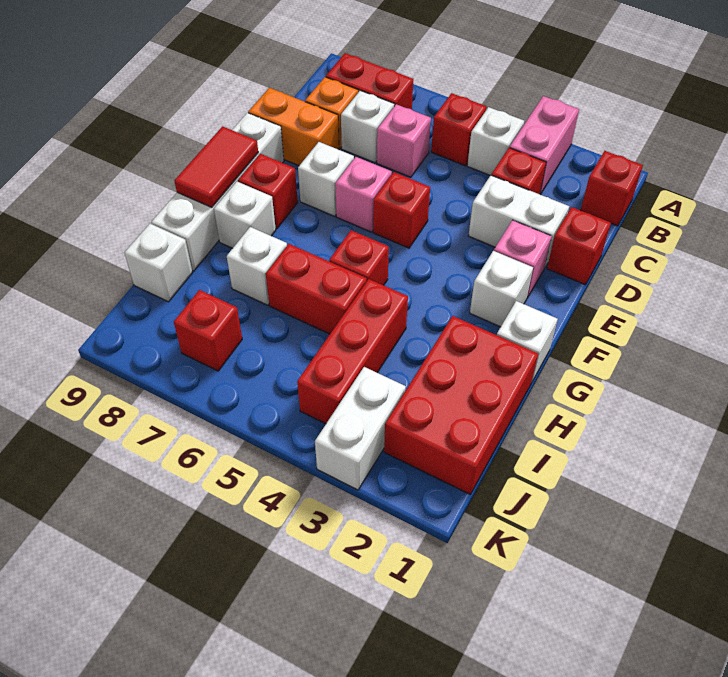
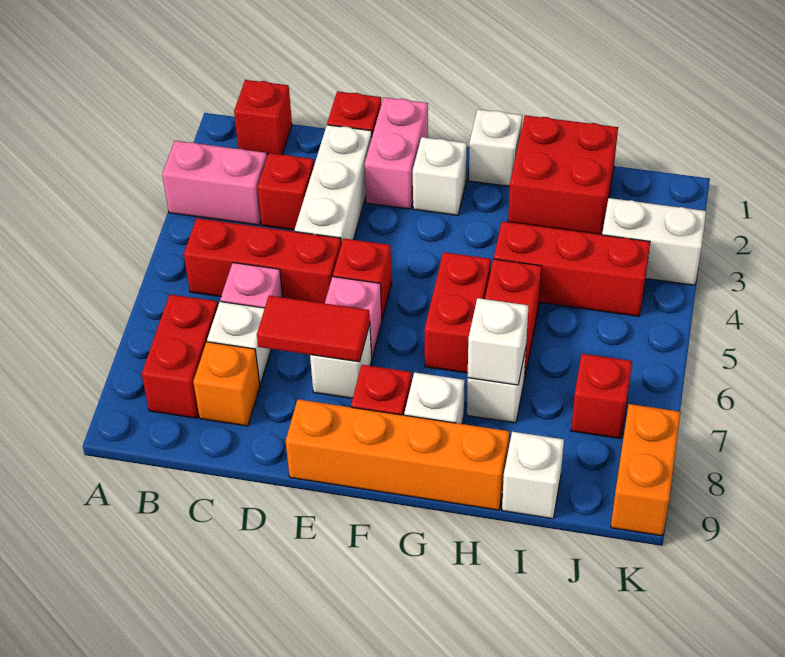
white 1x1 brick [467,107,524,175] -> white 1x1 brick moved to [468,298,528,385]
red 1x1 brick [431,93,487,166] -> red 1x3 brick [184,218,341,303]
white 1x2 brick [469,175,569,267] -> white 1x3 brick [295,125,372,244]
orange 1x2 brick [248,88,339,166] -> orange 1x2 brick moved to [611,404,680,536]
pink 1x1 brick [494,220,552,298] -> pink 1x2 brick [364,97,428,209]
white 1x4 brick [151,113,284,271] -> orange 1x4 brick [286,399,509,510]
red 1x2 tile [175,126,258,207] -> red 1x2 tile moved to [257,296,370,362]
red 1x1 brick [329,230,389,285] -> red 1x2 brick [425,252,491,373]
red 2x3 brick [384,316,538,494] -> red 2x2 brick [508,115,618,235]

